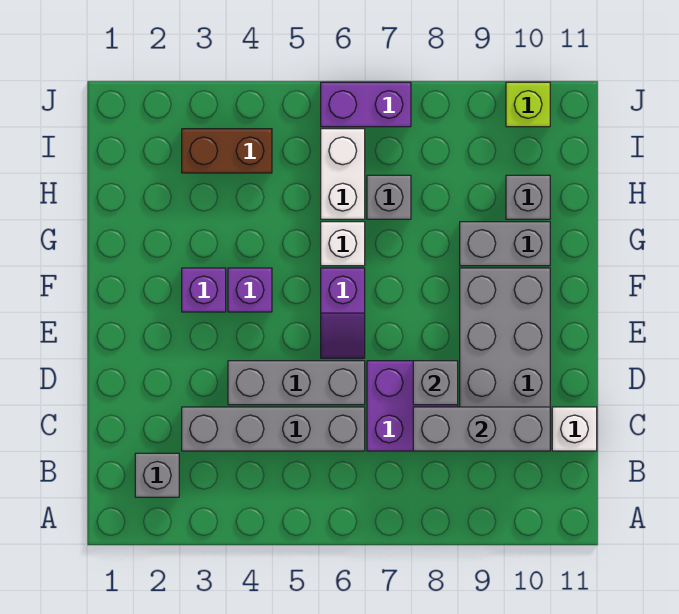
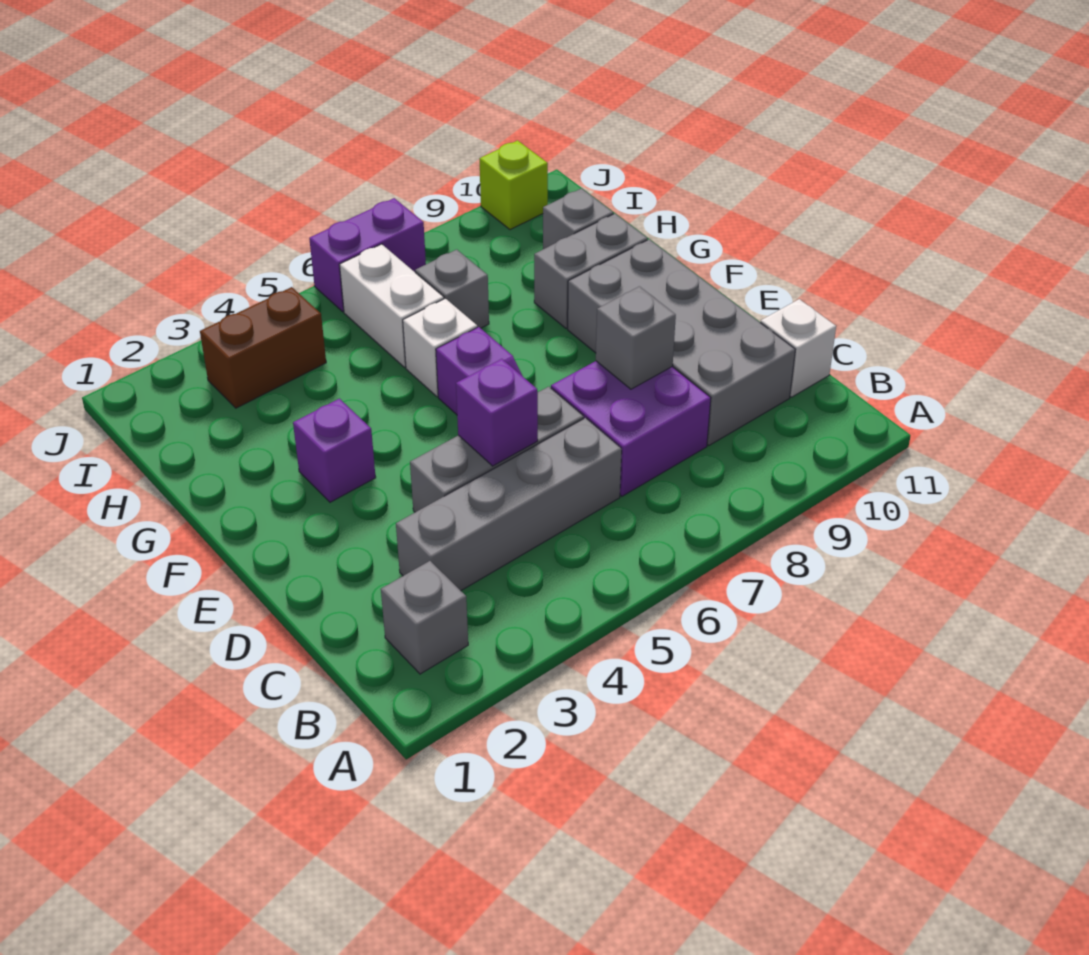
grey 1x3 brick [413,407,550,451] -> none
purple 1x1 brick [228,268,272,312] -> purple 1x1 brick moved to [456,359,538,466]

